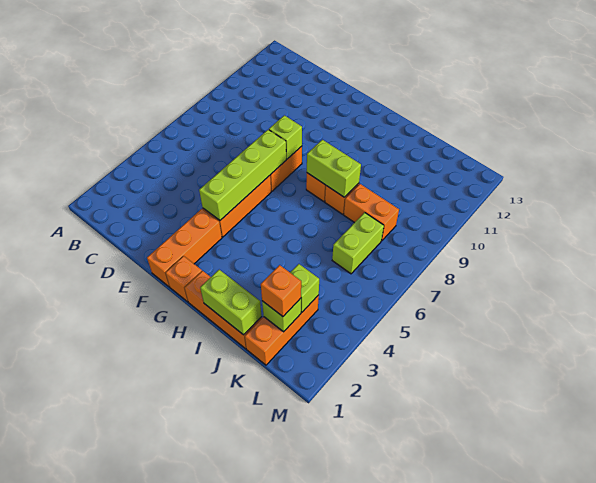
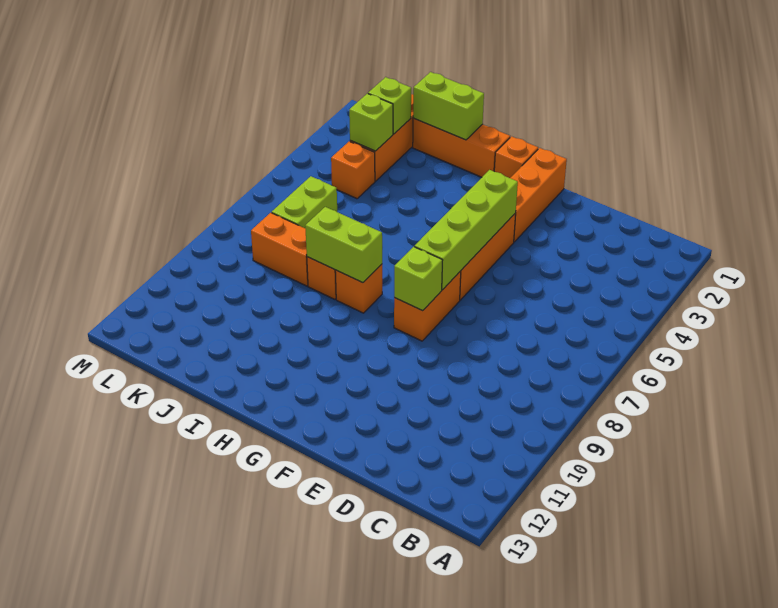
orange 1x1 brick [261,265,301,316] -> orange 1x1 brick moved to [331,141,375,199]

